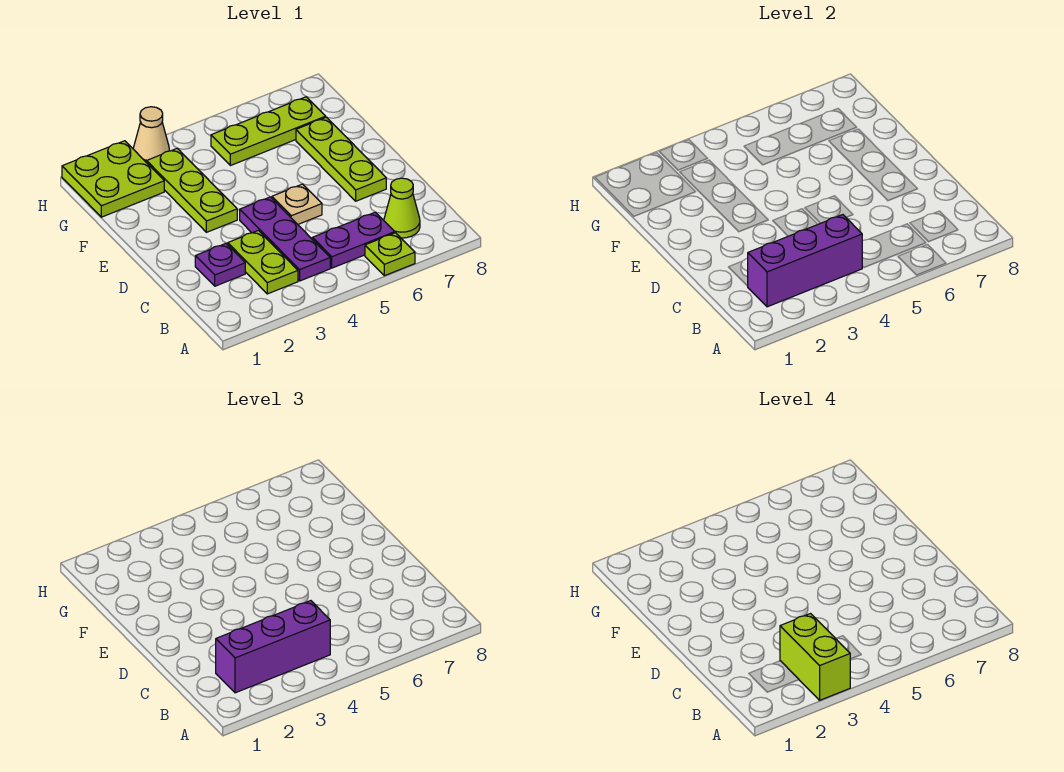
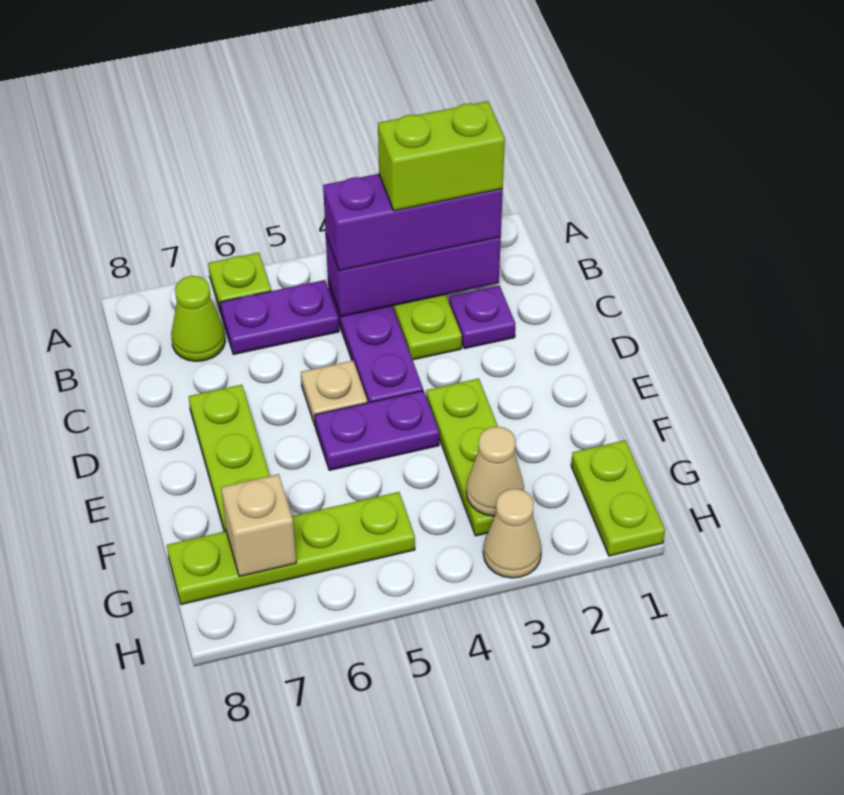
lime 1x2 brick [780,614,850,700] -> lime 1x2 brick turned to [378,101,505,211]
none -> purple 1x2 plate [315,391,439,470]
lime 2x2 plate [62,141,164,217] -> lime 1x2 plate [571,440,665,556]
none -> tan 1x1 cone [466,427,524,516]
lime 1x3 plate [211,97,326,166] -> lime 1x4 plate [167,492,415,604]
none -> tan 1x1 brick [221,474,296,577]

